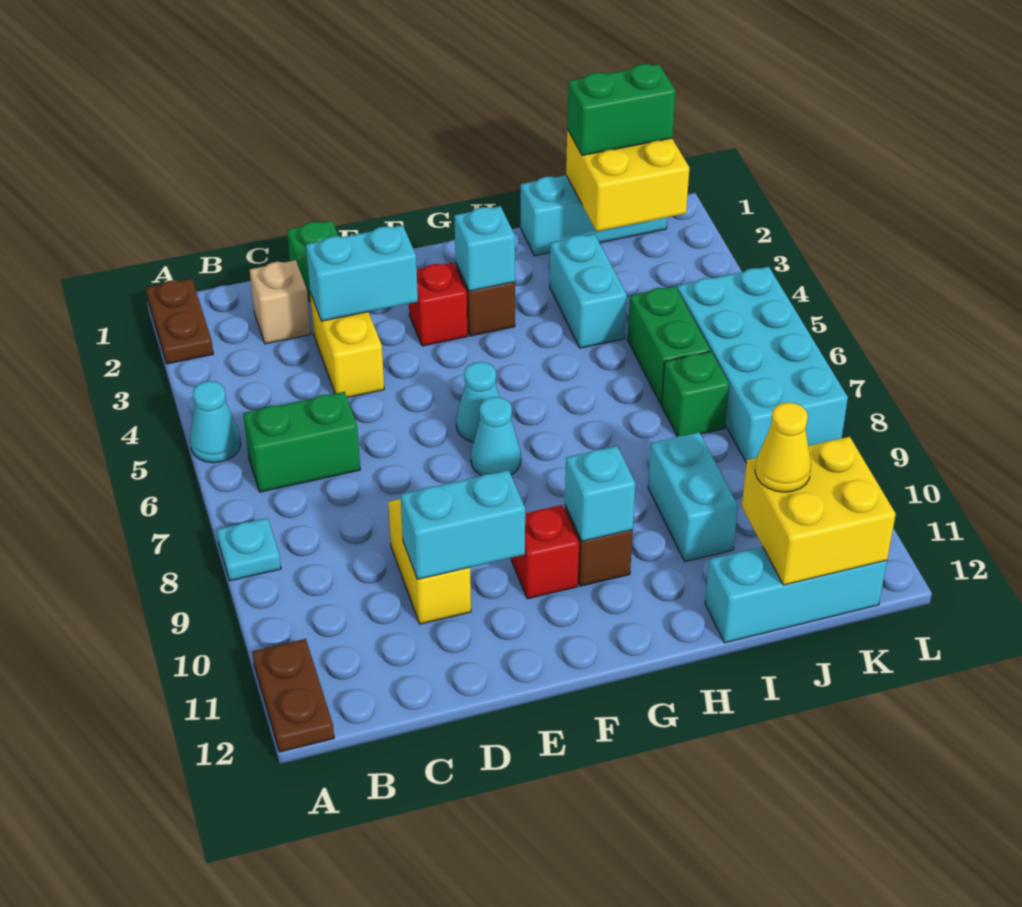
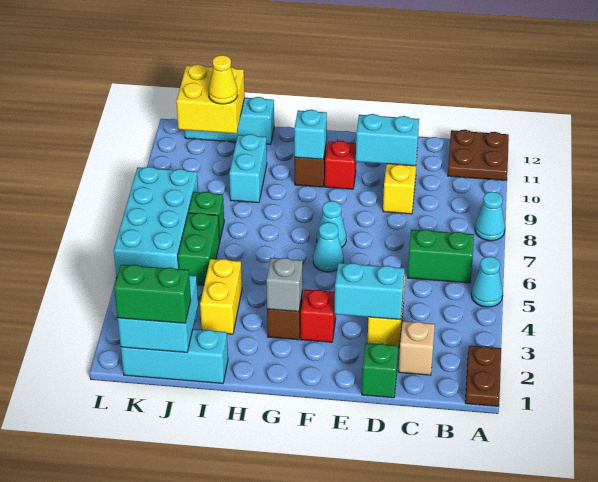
cyan 1x1 plate [217,518,281,581] -> cyan 1x1 cone [475,192,505,241]
brown 1x2 plate [252,639,334,752] -> brown 2x2 plate [448,130,509,180]
cyan 1x1 brick [454,206,515,291] -> grey 1x1 brick [266,258,303,312]
cyan 1x2 brick [550,234,627,348] -> yellow 1x2 brick [200,259,242,334]
yellow 2x2 brick [566,130,689,231] -> cyan 2x2 brick [118,275,198,352]

